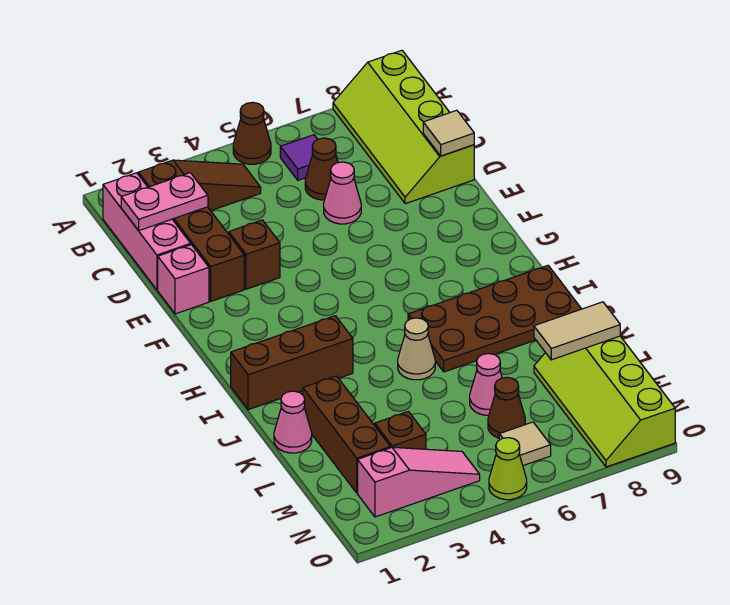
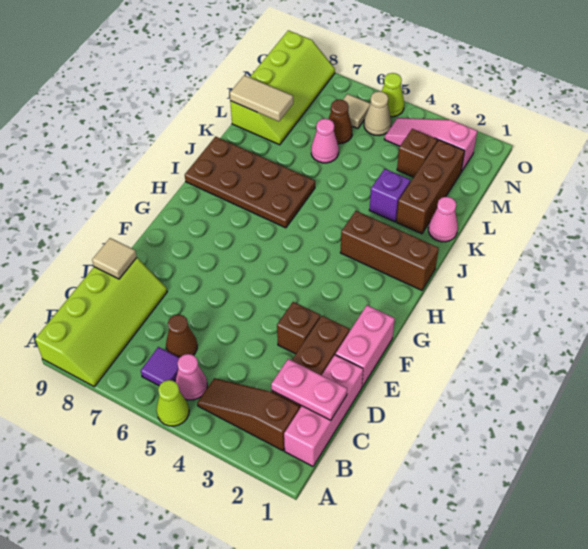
brown 1x1 cone [233,102,271,164] -> lime 1x1 cone [157,380,189,426]
pink 1x1 cone [324,162,361,224] -> pink 1x1 cone moved to [176,354,207,400]
pink 1x1 brick [158,245,209,314] -> pink 1x2 brick [336,305,395,387]
tan 1x1 cone [398,318,435,380] -> tan 1x1 cone moved to [364,91,391,136]
none -> purple 1x1 brick [369,169,410,222]

